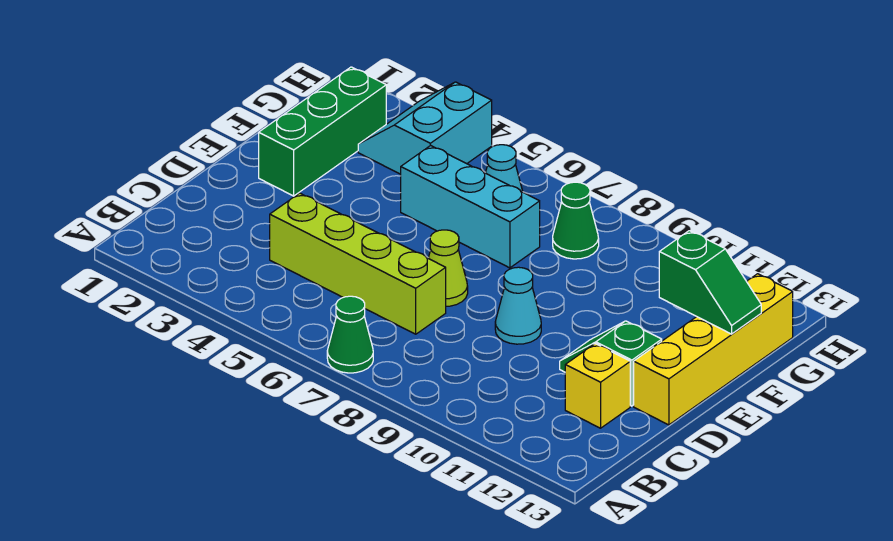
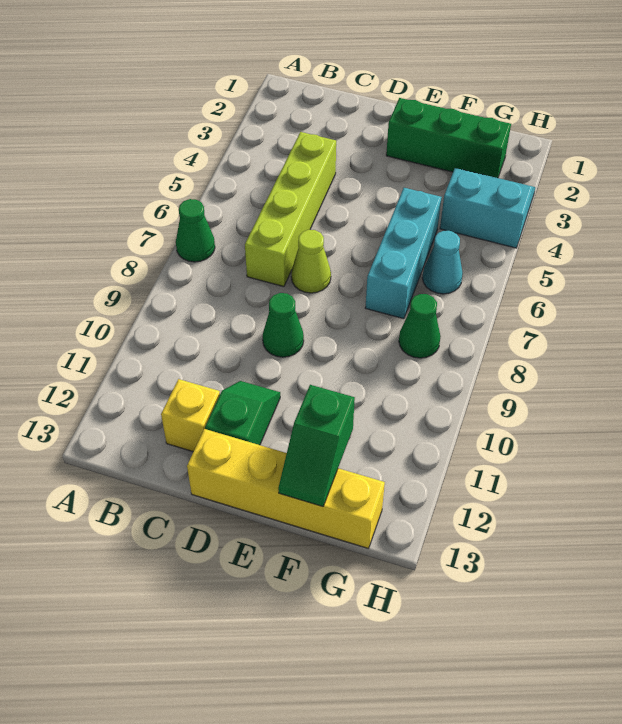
cyan 1x1 cone [495,267,541,344] -> green 1x1 cone [263,293,304,357]

